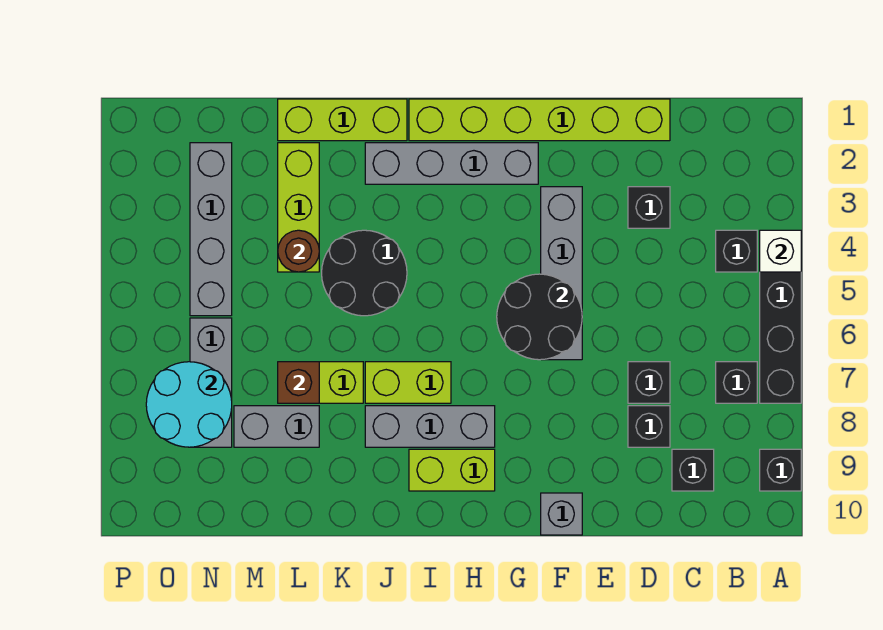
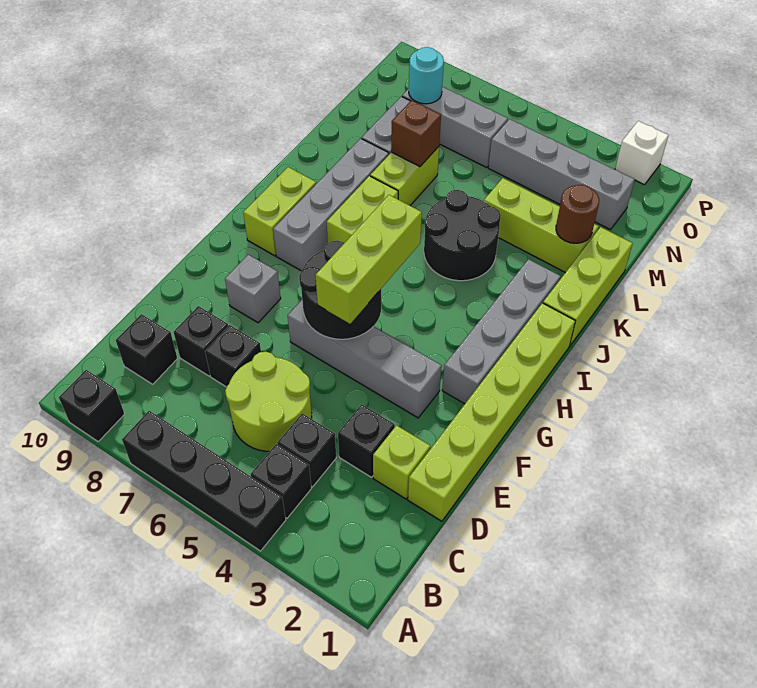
white 1x1 brick [760,230,801,272] -> white 1x1 brick moved to [615,121,668,185]
black 1x1 brick [716,362,757,403] -> black 1x1 brick moved to [277,413,336,487]
none -> lime 2x2 round brick [225,352,312,451]
none -> lime 1x1 brick [373,425,430,499]
none -> lime 1x3 brick [315,195,422,324]
grey 1x1 brick [541,493,582,535] -> grey 1x1 brick moved to [225,255,281,323]
grey 1x3 brick [365,406,495,447] -> grey 1x4 brick [273,138,389,271]
brown 1x1 round brick [278,230,319,272] -> brown 1x1 round brick moved to [556,185,599,243]
cyan 2x2 round brick [146,362,232,447] -> cyan 1x1 round brick [409,47,444,104]

